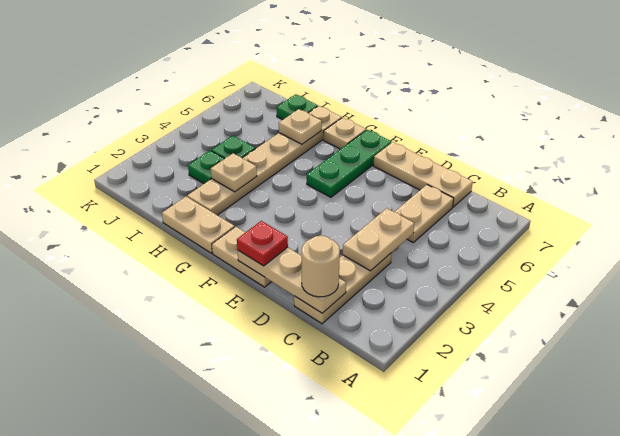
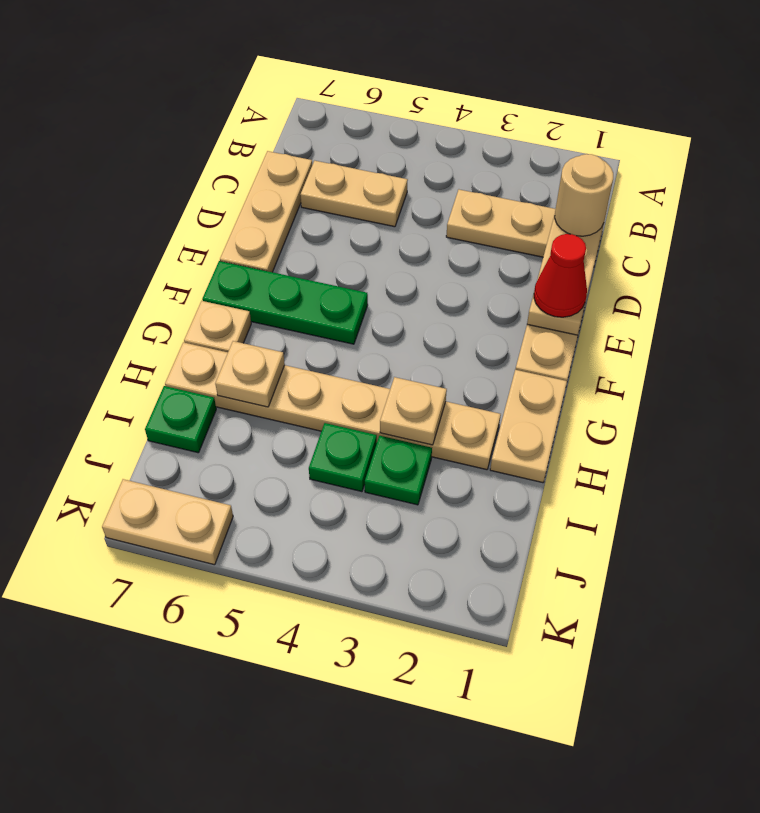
tan 1x2 plate [343,208,414,271] -> tan 1x2 plate moved to [102,479,233,565]
red 1x1 plate [237,221,288,266] -> red 1x1 cone [534,234,587,317]

